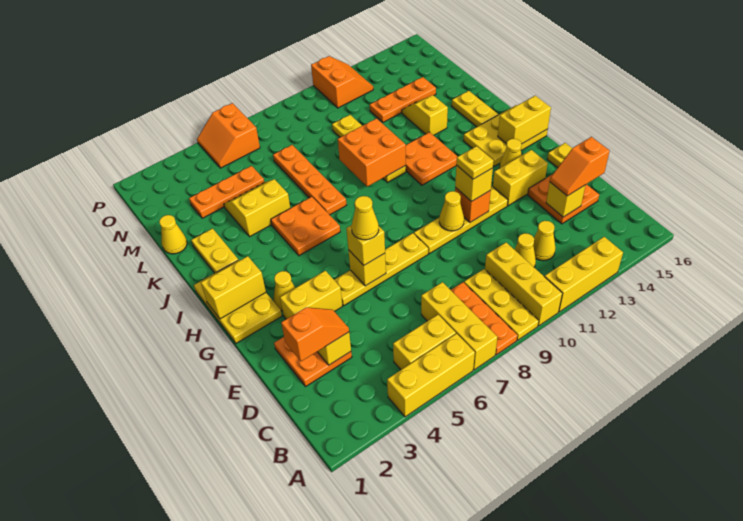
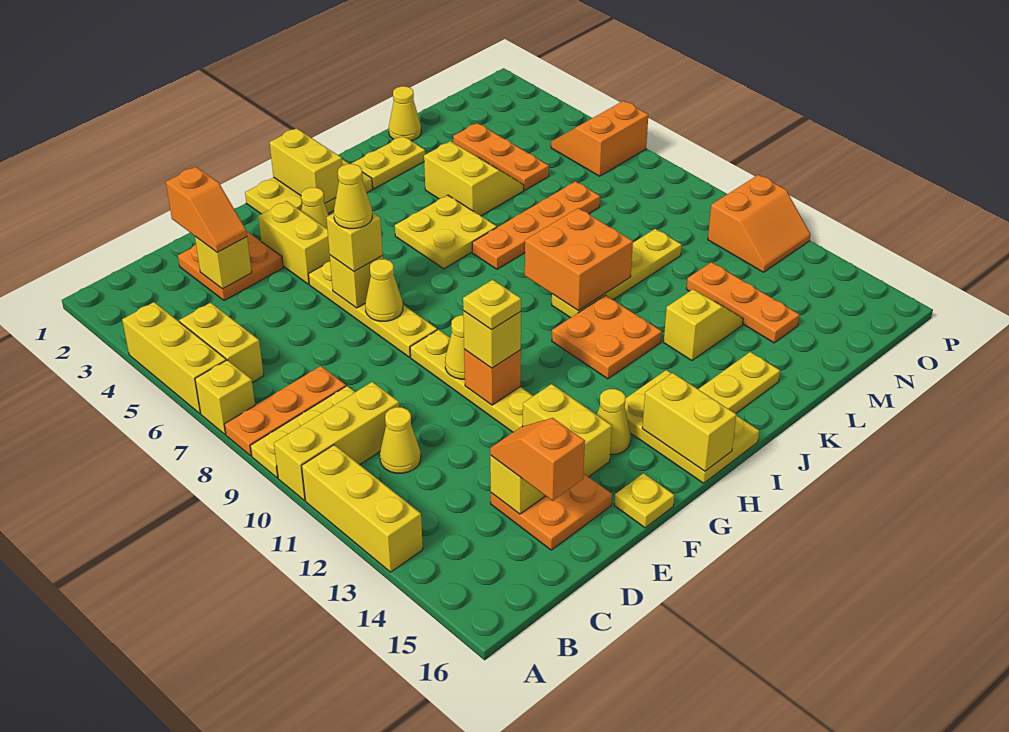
yellow 1x3 brick [421,282,497,370] -> yellow 1x1 brick [195,360,255,434]
yellow 1x1 cone [533,221,555,261] -> yellow 1x1 cone moved to [365,259,403,321]
orange 2x2 plate [271,197,340,255] -> yellow 2x2 plate [395,195,497,269]

